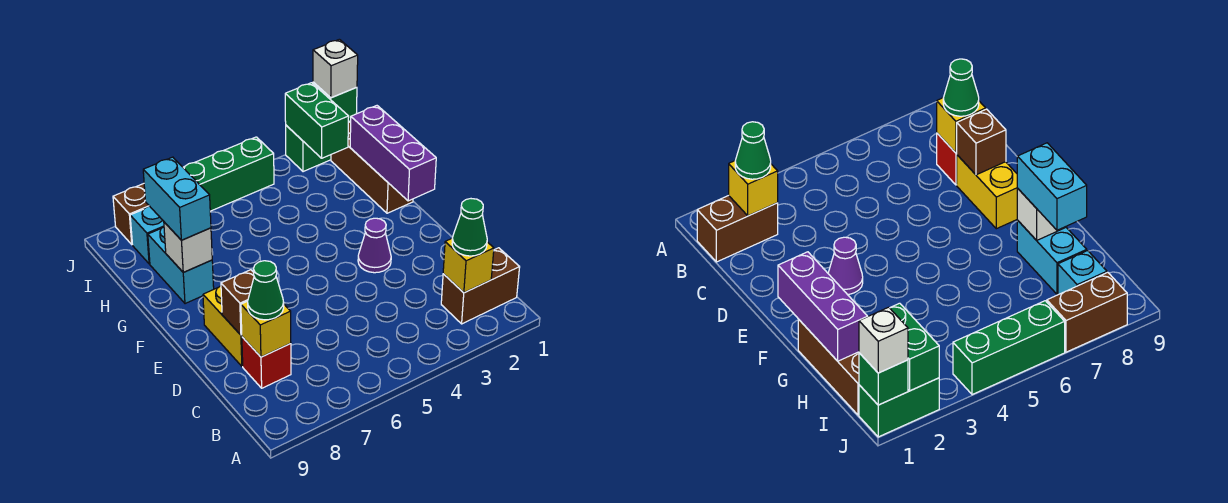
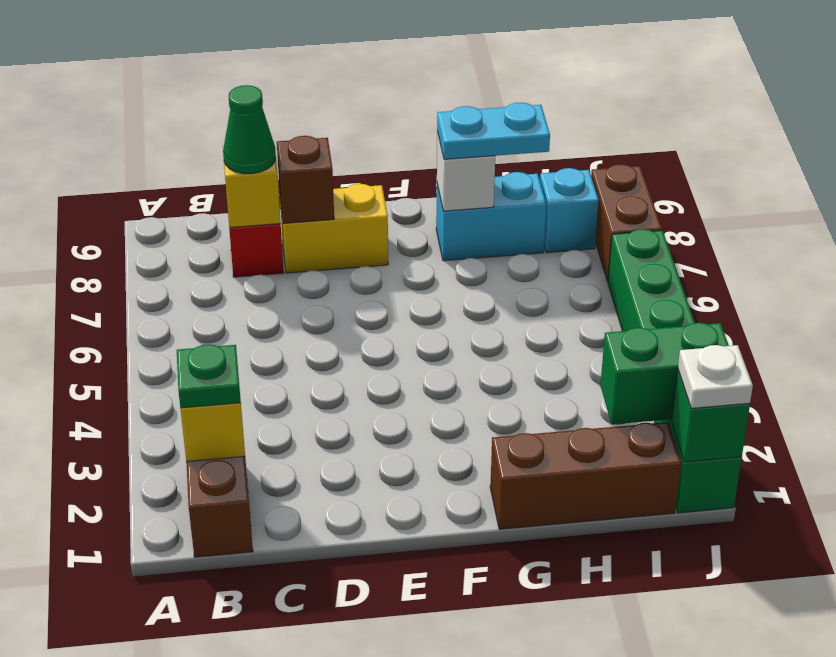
green 1x1 cone [452,199,487,256] -> green 1x1 plate [177,345,241,408]
purple 1x1 cone [358,218,391,273] -> none
purple 1x3 brick [350,106,436,201] -> none
cyan 1x2 brick [143,157,211,240] -> cyan 1x2 plate [437,102,550,159]
white 1x1 brick [313,39,358,98] -> white 1x1 plate [678,345,753,408]

